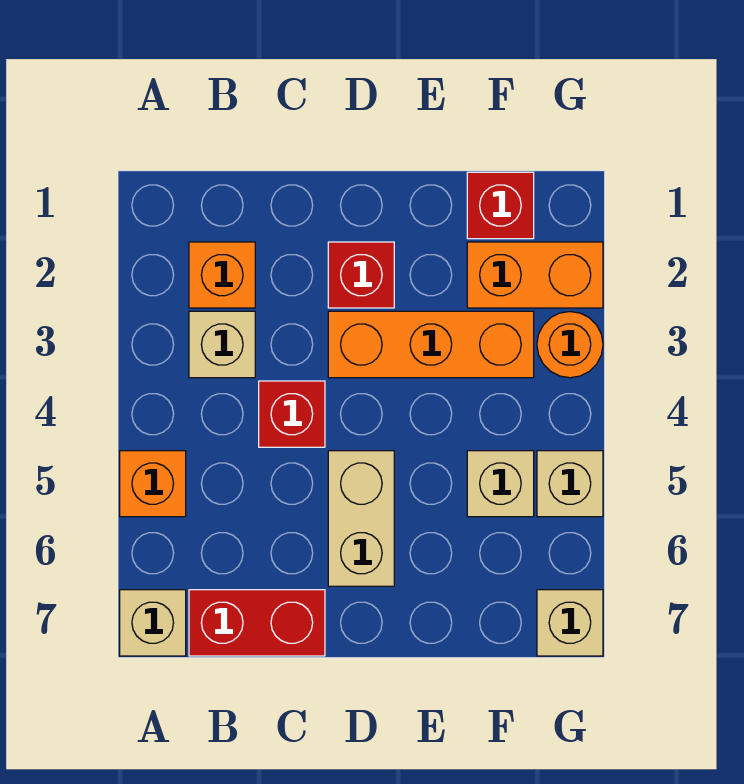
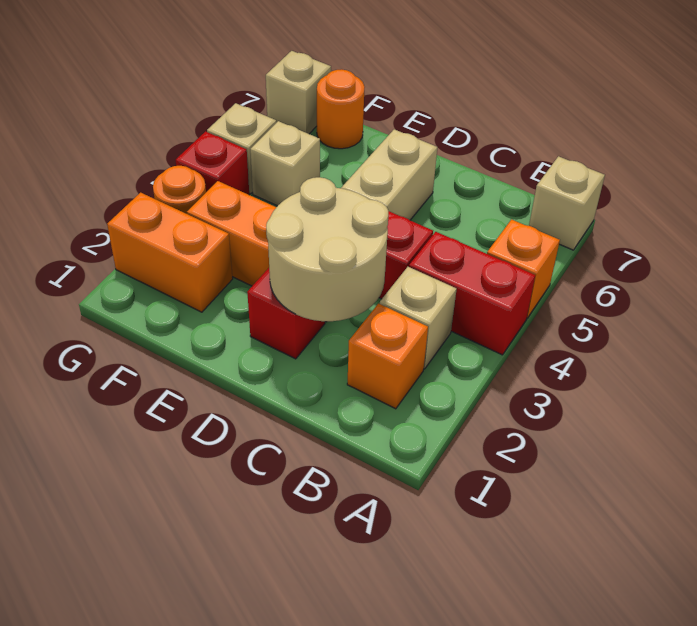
red 1x2 brick [189,590,325,656] -> red 1x2 brick moved to [409,232,535,355]
none -> tan 2x2 round brick [266,177,388,321]
red 1x1 brick [467,172,534,239] -> red 1x1 brick moved to [176,131,249,195]
none -> orange 1x1 round brick [317,69,365,149]

